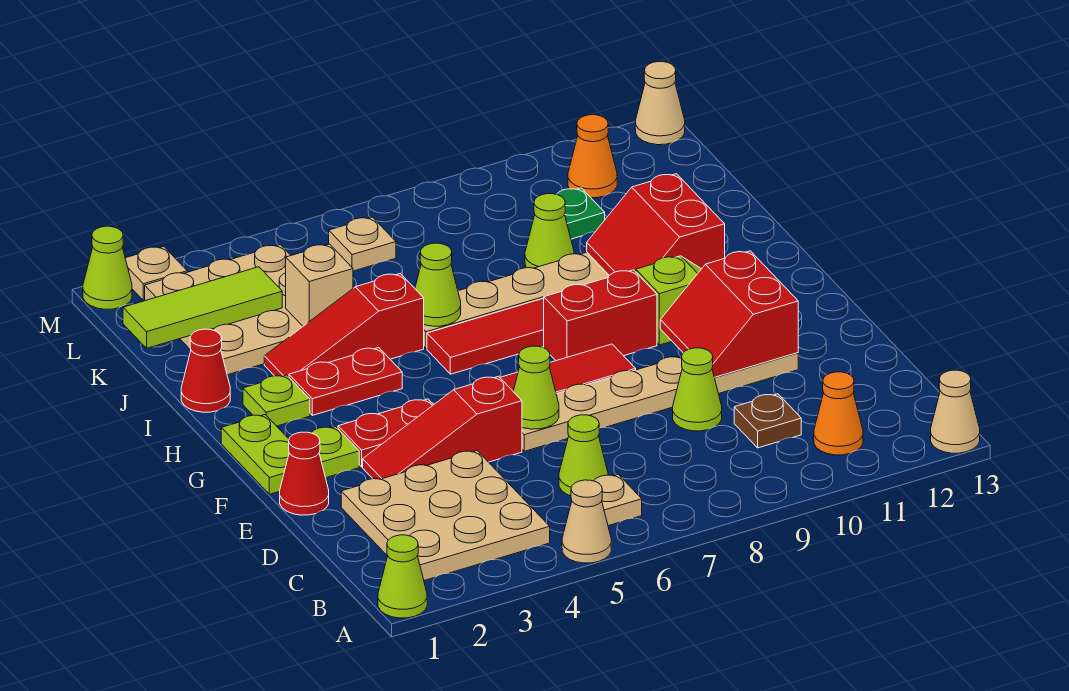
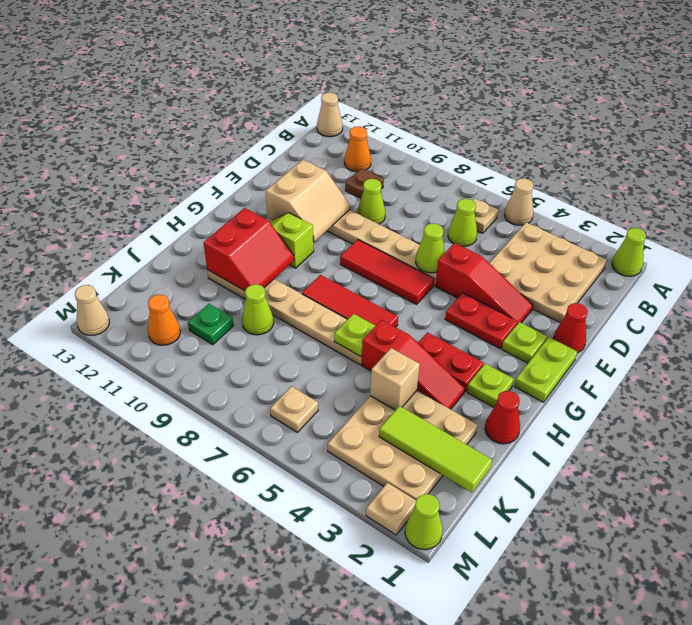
red 2x2 slope [660,251,798,377] -> tan 2x2 slope [266,160,350,242]
red 1x2 brick [544,270,657,361] -> none
lime 1x1 cone [415,243,461,326] -> lime 1x1 plate [334,314,375,356]

